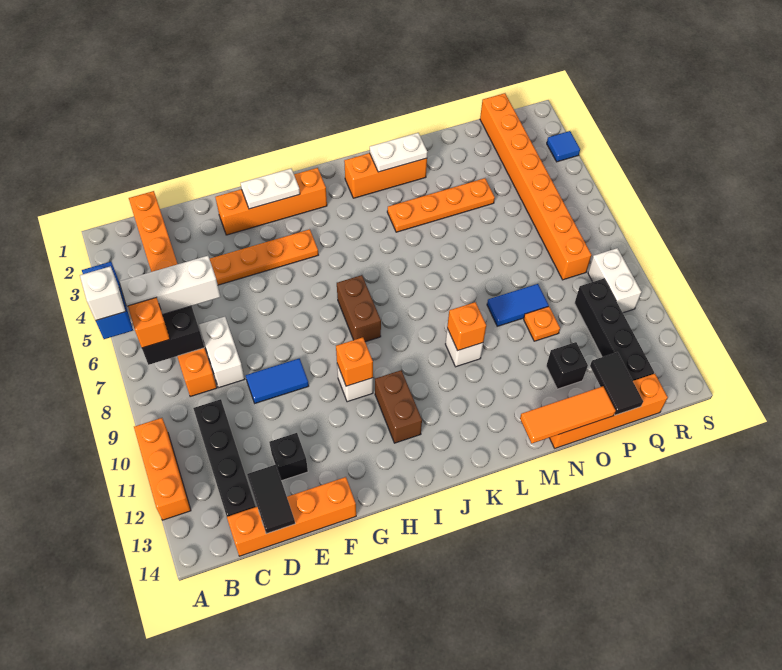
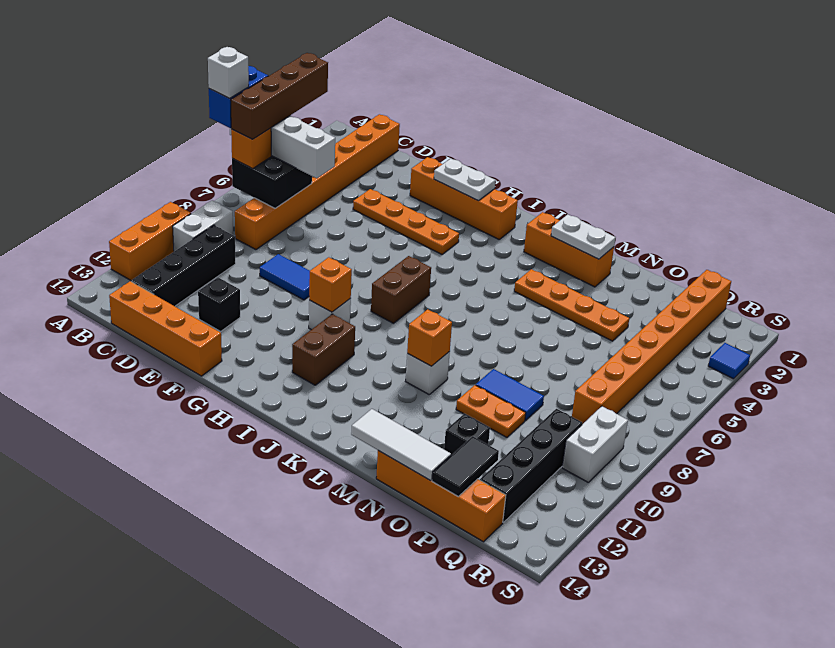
none -> brown 1x4 brick [231,53,328,139]
white 1x2 brick [199,317,245,388] -> white 1x2 brick moved to [173,200,233,251]
black 1x2 tile [247,465,295,534] -> none
orange 1x3 tile [520,386,616,443] -> white 1x3 tile [351,409,451,480]
orange 1x1 plate [524,306,560,341] -> orange 1x2 plate [456,385,526,437]

